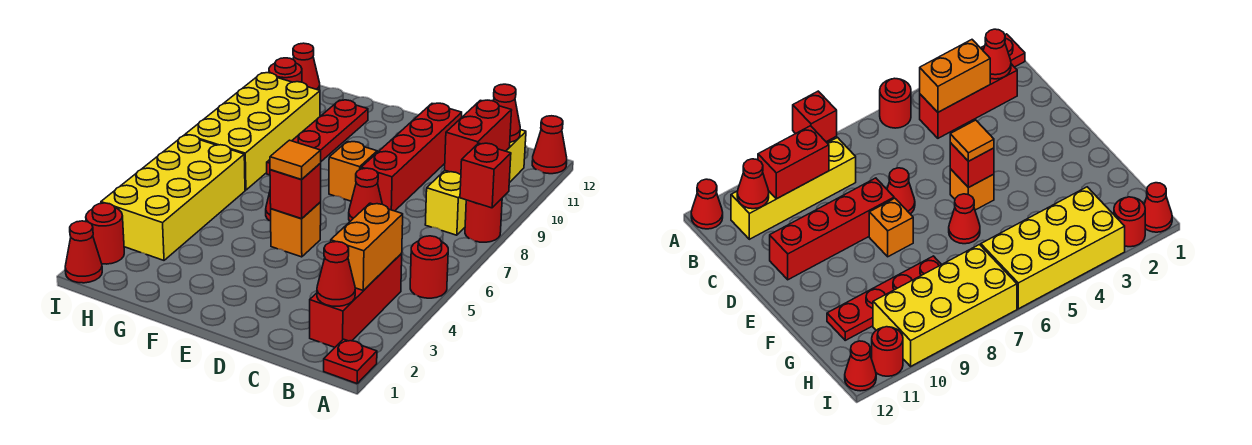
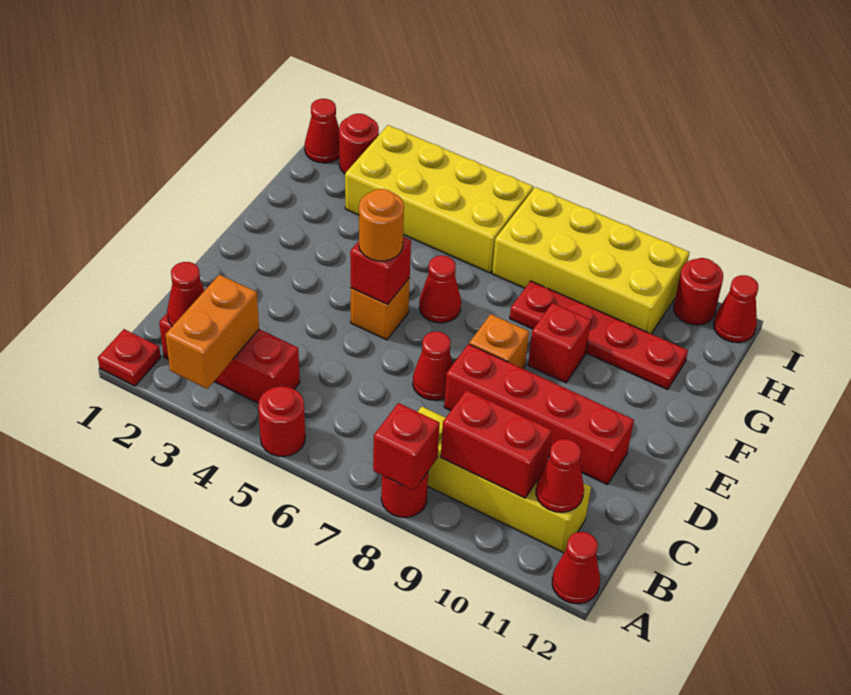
orange 1x2 brick [331,203,403,291] -> orange 1x2 brick turned to [165,275,259,389]
orange 1x1 tile [270,140,321,179] -> orange 1x1 round brick [359,189,404,261]
none -> red 1x1 brick [528,303,591,383]

